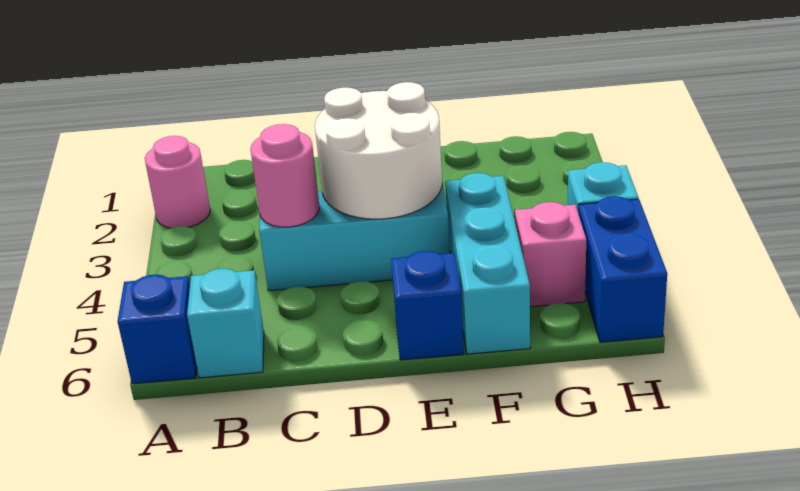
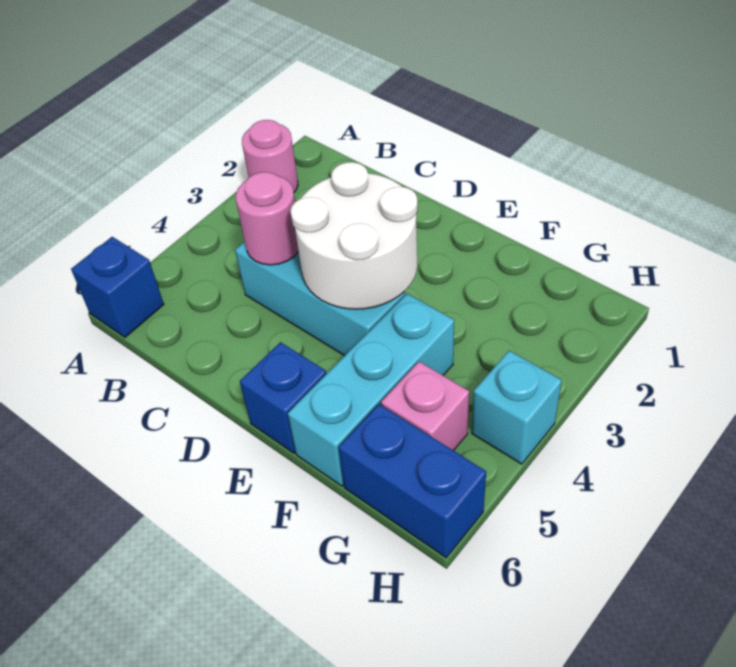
cyan 1x1 brick [187,269,264,378] -> none
blue 1x2 brick [579,196,667,342] -> blue 1x2 brick turned to [339,404,486,558]

